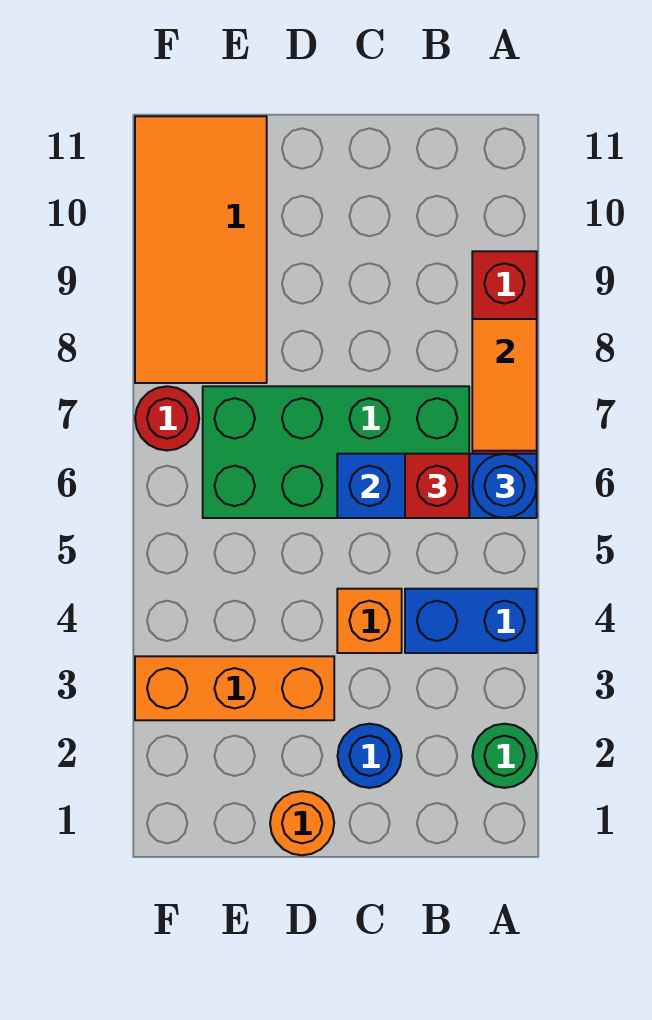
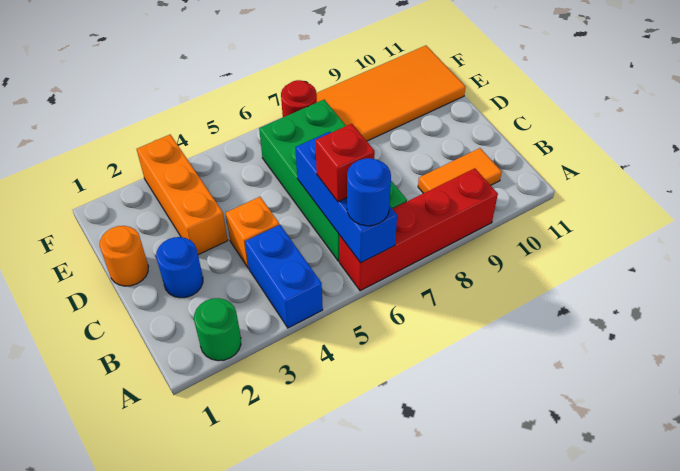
orange 1x2 tile [472,319,537,451] -> orange 1x2 tile moved to [418,148,502,193]

